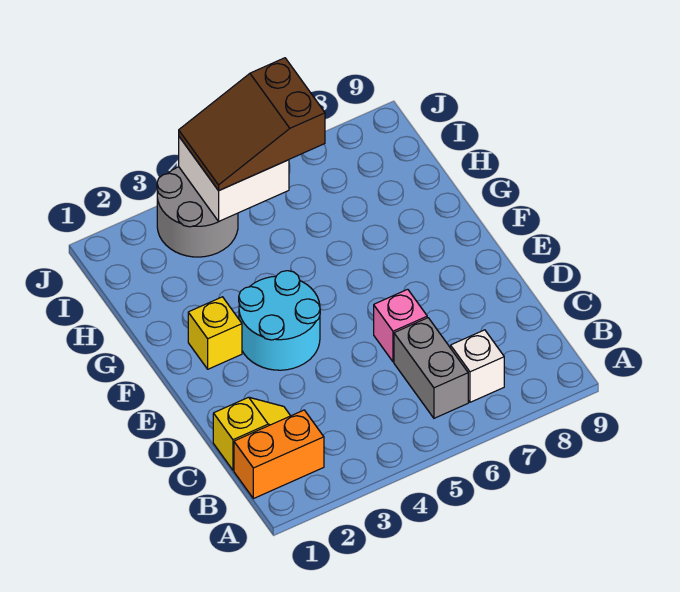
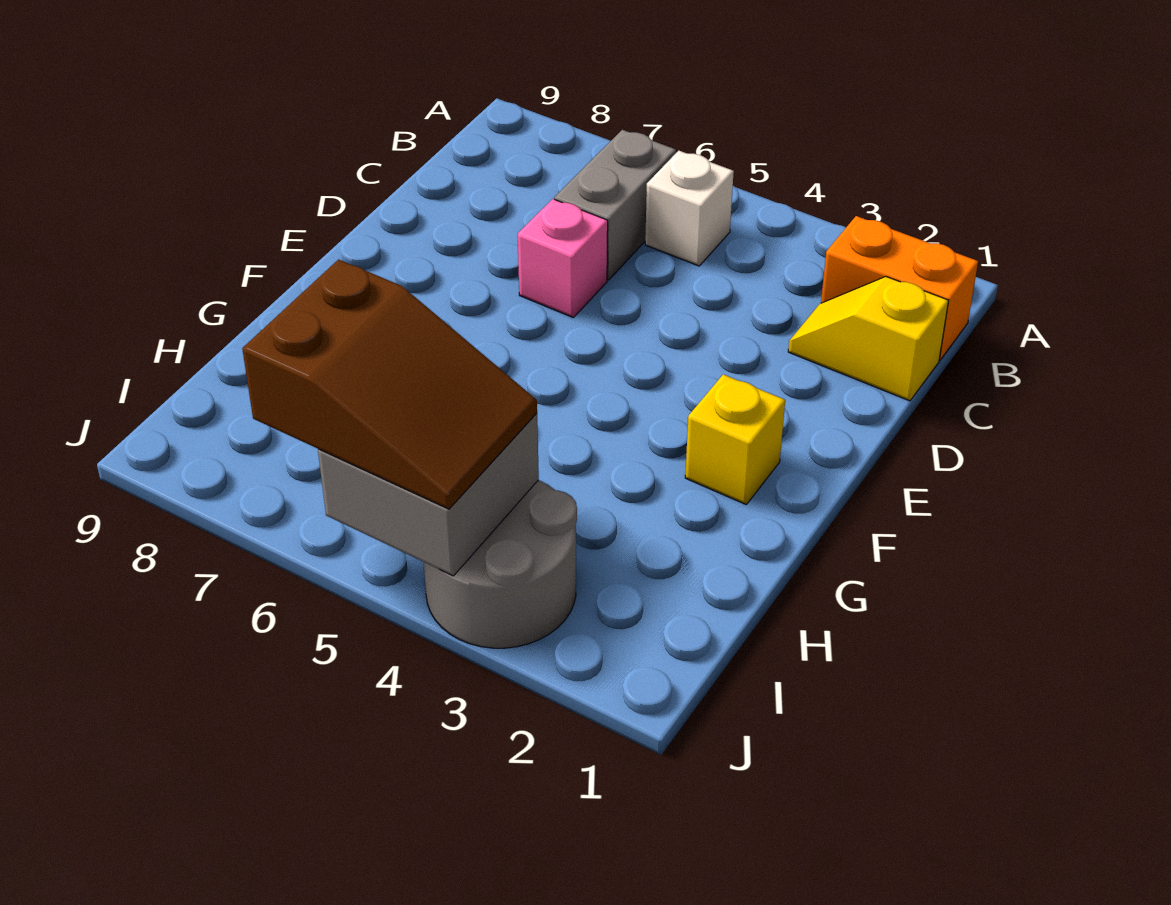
white 1x1 brick [451,330,504,402] -> white 1x1 brick moved to [645,151,734,266]
cyan 2x2 round brick [239,271,320,370] -> none
white 2x2 brick [179,137,289,222] -> grey 2x2 brick [318,413,539,576]

